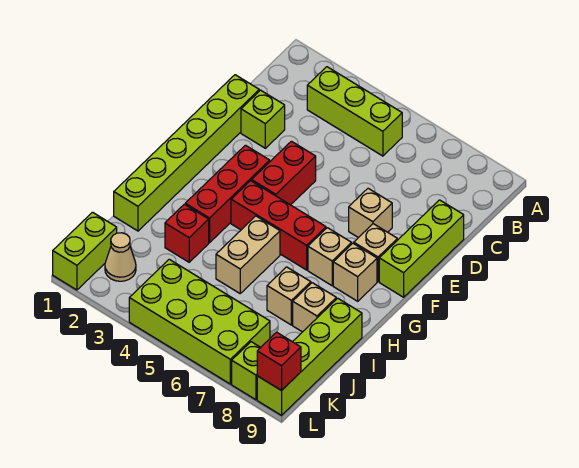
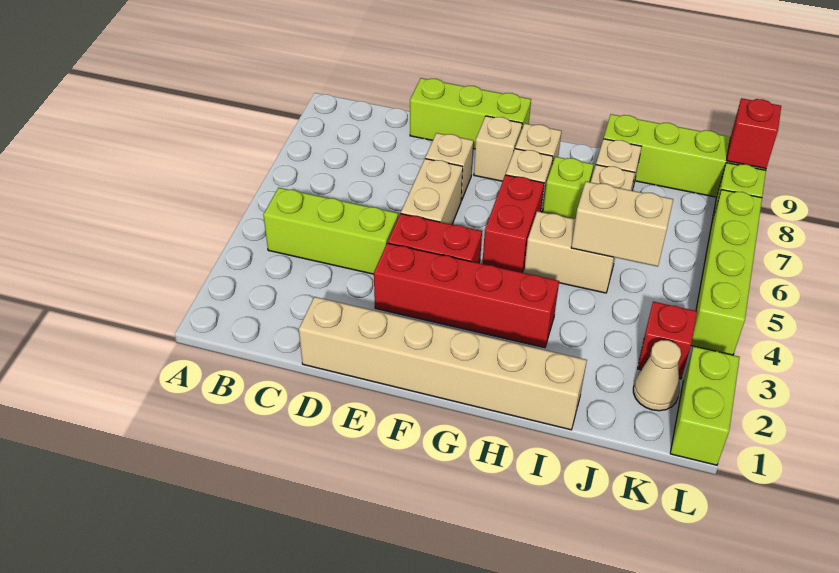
lime 1x3 brick [307,67,402,156] -> lime 1x3 brick turned to [263,188,398,274]
lime 1x6 brick [114,75,259,231] -> tan 1x6 brick [299,297,587,430]
lime 1x1 brick [241,90,285,148] -> lime 1x1 brick moved to [543,157,594,219]
none -> tan 1x2 brick [401,159,463,224]
red 1x3 brick [185,145,270,243] -> red 1x4 brick [374,243,559,348]
red 1x3 brick [231,181,326,270] -> red 1x2 brick [482,175,544,273]
red 1x1 brick [165,204,209,262] -> red 1x1 brick moved to [638,302,697,379]
none -> tan 1x2 brick [571,182,673,267]
lime 1x2 brick [53,212,117,290] -> lime 1x2 brick turned to [670,346,740,465]
lime 2x4 brick [129,259,270,384] -> lime 1x4 brick [691,190,762,355]

